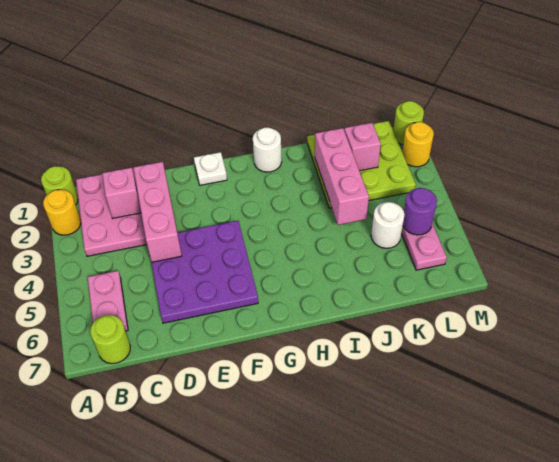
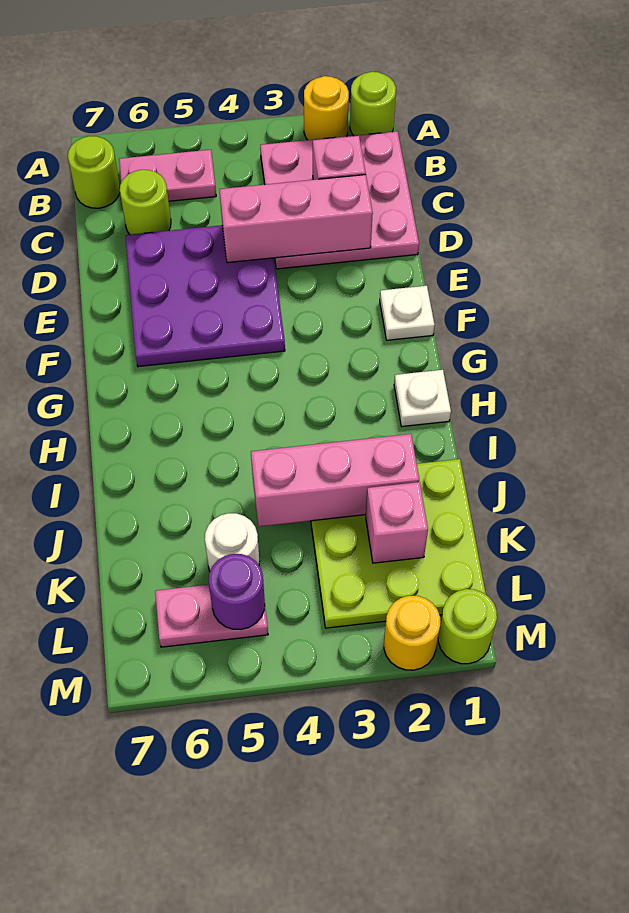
none -> lime 1x1 round brick [120,170,171,235]
white 1x1 round brick [253,128,282,172] -> white 1x1 plate [394,370,451,427]

